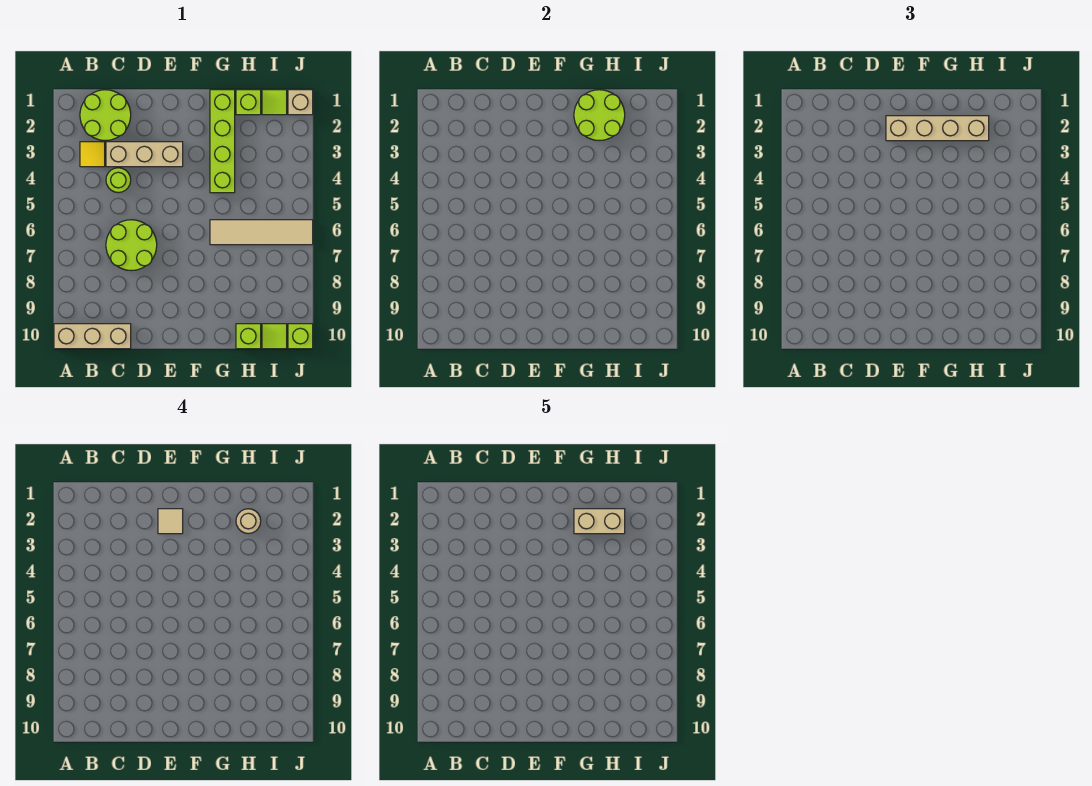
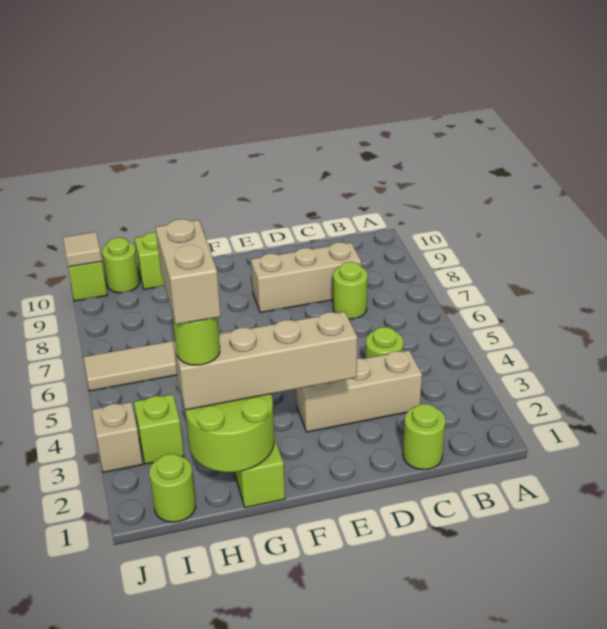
tan 1x3 brick [54,324,131,349] -> tan 1x3 brick moved to [251,242,361,312]
lime 2x2 round brick [80,90,131,141] -> lime 1x1 round brick [403,404,446,470]
yellow 1x1 tile [80,142,105,167] -> none
lime 2x2 round brick [106,220,157,271] -> lime 1x1 round brick [333,262,368,319]
tan 1x1 tile [158,509,183,534] -> tan 1x1 tile moved to [63,232,102,267]
tan 1x2 brick [574,509,625,534] -> tan 1x2 brick turned to [156,219,221,325]
lime 1x1 brick [236,90,261,115] -> lime 1x1 brick moved to [134,394,184,464]
tan 1x1 round brick [236,509,261,534] -> lime 1x1 round brick [172,313,220,365]
lime 1x1 tile [262,90,287,115] -> lime 1x1 round brick [149,454,196,522]
lime 1x1 tile [262,324,287,349] -> lime 1x1 round brick [102,238,140,293]
tan 1x1 brick [288,90,313,115] -> tan 1x1 brick moved to [92,402,143,472]

